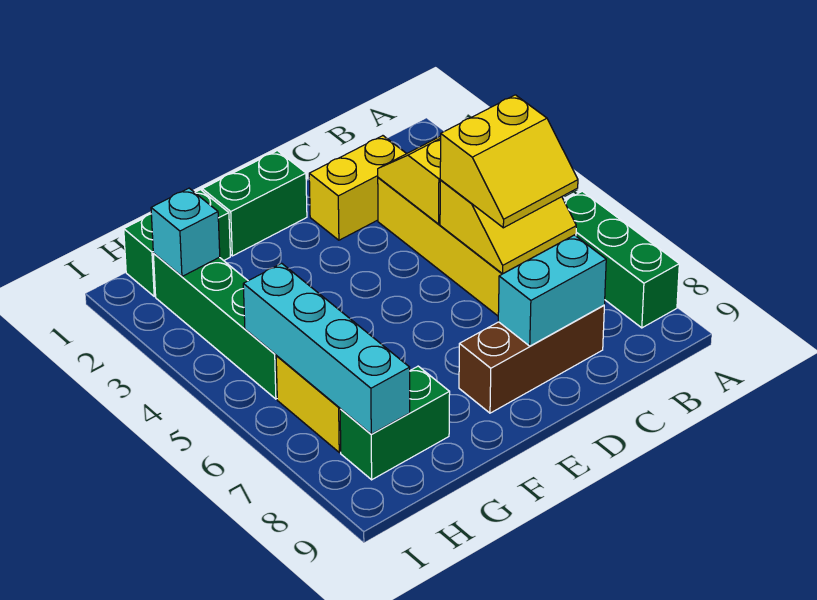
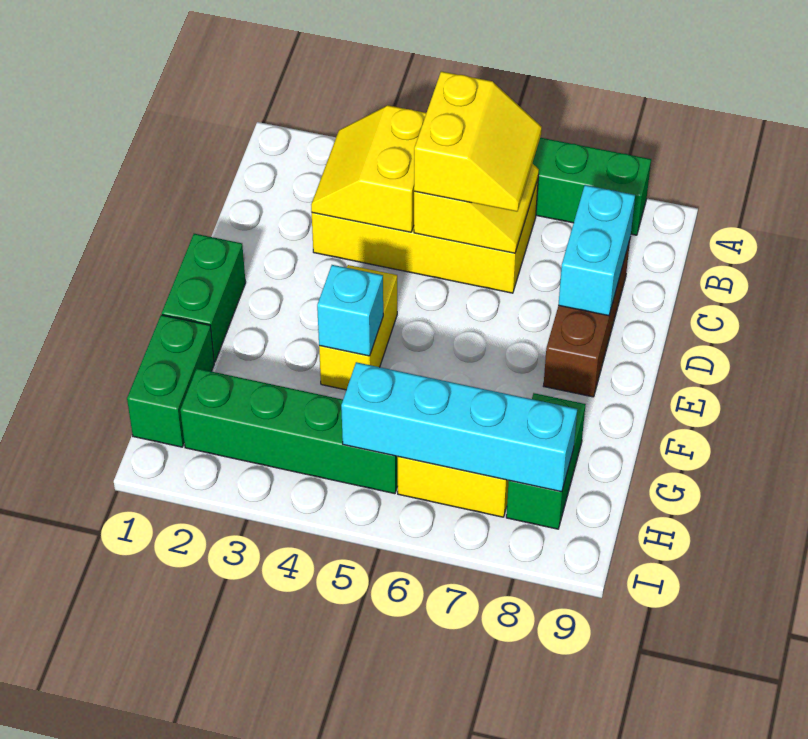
yellow 1x2 brick [309,136,407,240] -> yellow 1x2 brick moved to [319,265,397,390]
cyan 1x1 brick [151,188,220,276] -> cyan 1x1 brick moved to [317,265,383,356]

